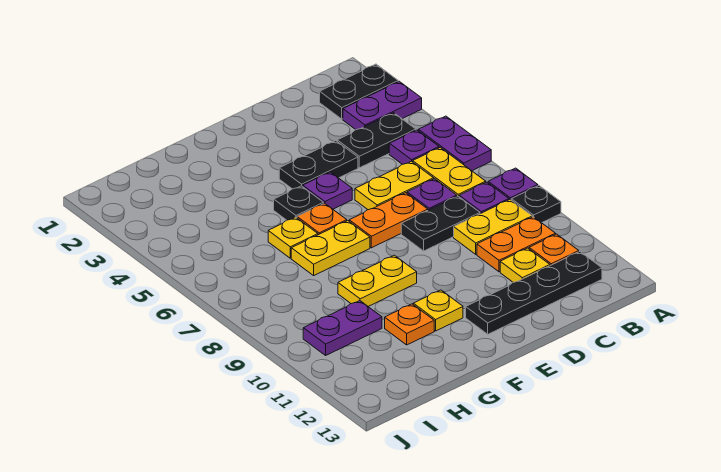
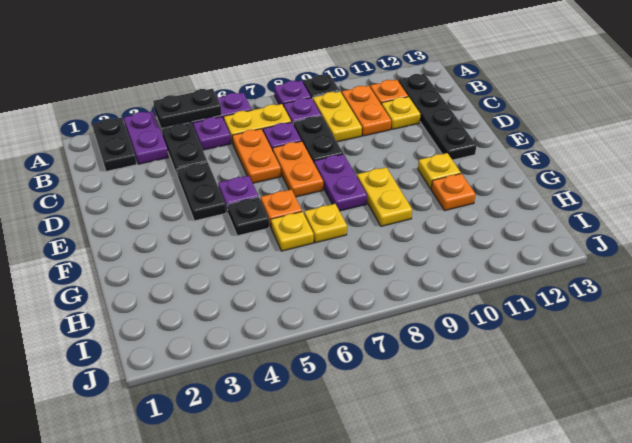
none -> black 1x2 plate [153,89,222,128]
yellow 1x2 plate [355,161,434,210] -> orange 1x2 plate [232,129,281,183]
yellow 1x2 plate [291,221,370,275] -> yellow 1x1 plate [304,204,347,243]
purple 1x2 plate [303,301,382,355] -> purple 1x2 plate moved to [314,154,367,211]

